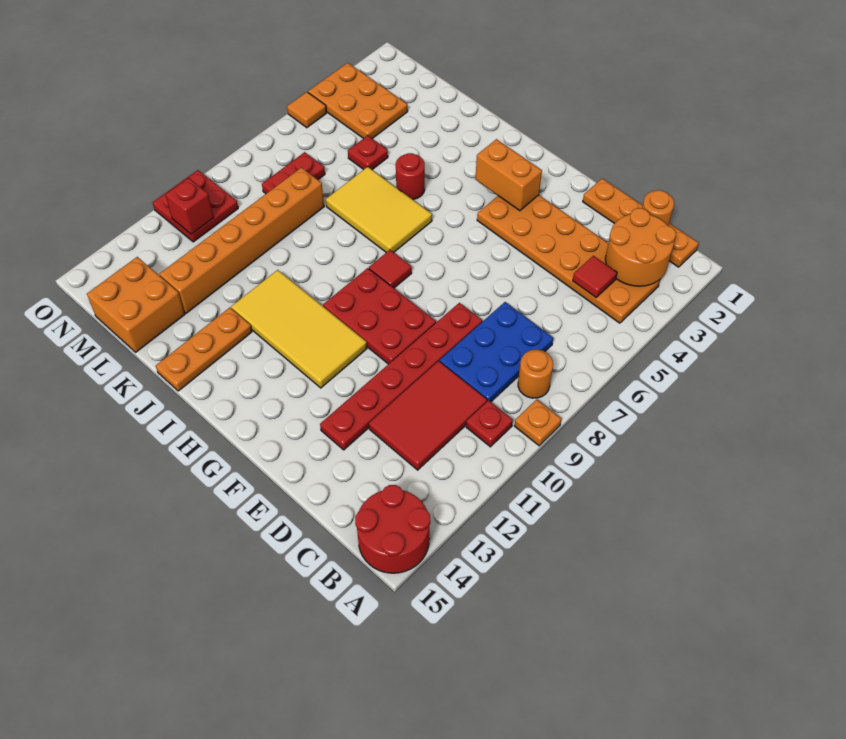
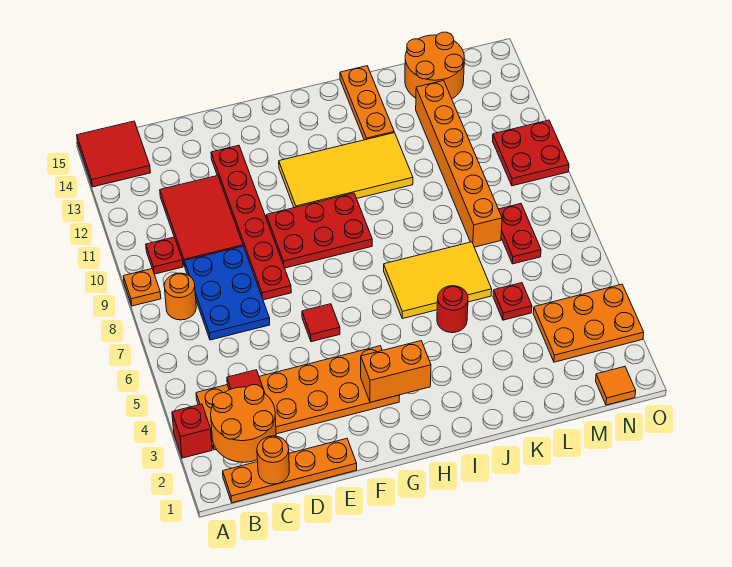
red 2x2 round brick [355,485,430,573] -> red 2x2 tile [77,121,150,187]
red 1x1 tile [369,250,412,288] -> red 1x1 tile moved to [302,304,340,342]
orange 2x2 brick [87,257,185,352] -> orange 2x2 round brick [405,32,464,99]
red 1x1 brick [166,178,214,234] -> red 1x1 brick moved to [172,404,212,458]
orange 1x1 tile [287,92,327,128] -> orange 1x1 tile moved to [596,367,636,405]

